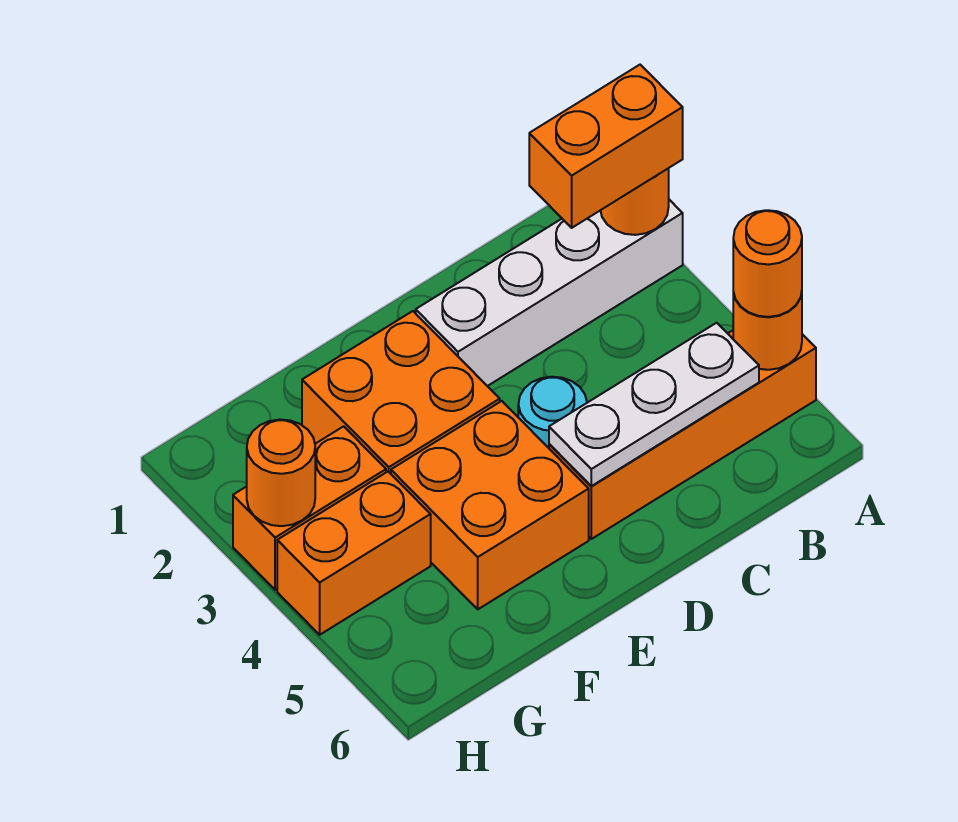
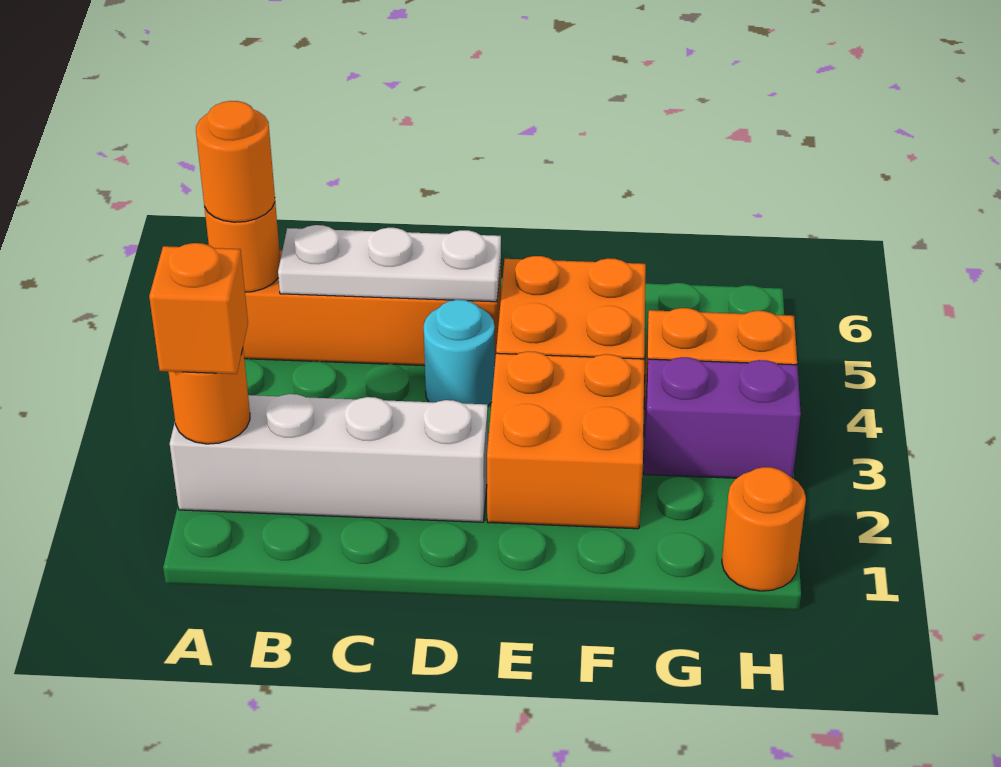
orange 1x2 brick [529,65,683,228] -> orange 1x1 brick [149,243,248,374]
orange 1x2 brick [233,426,386,590] -> purple 1x2 brick [644,357,801,478]
orange 1x1 round brick [247,420,315,526] -> orange 1x1 round brick moved to [722,467,806,591]

